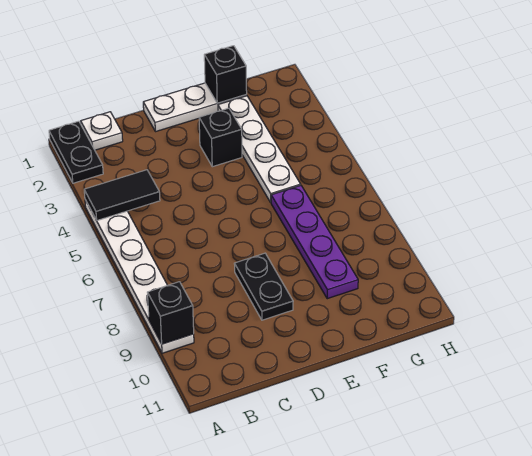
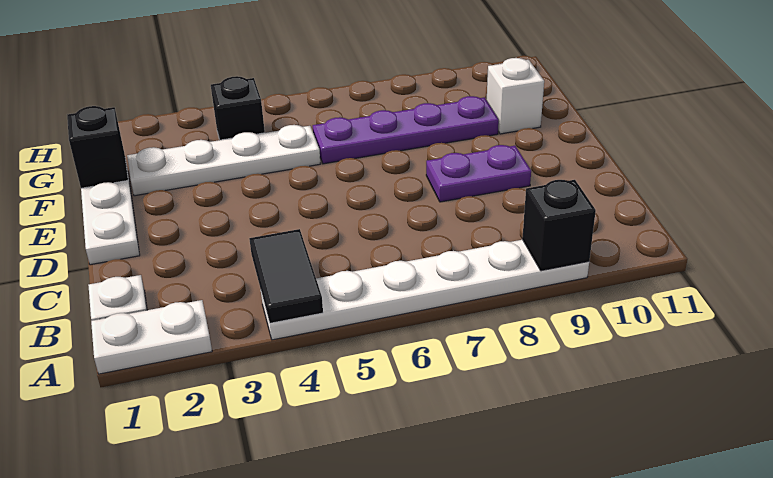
black 1x2 plate [49,121,103,183] -> white 1x2 plate [91,300,212,374]
black 1x2 plate [234,253,293,320] -> purple 1x2 plate [426,145,531,202]
black 1x1 brick [199,108,242,167] -> black 1x1 brick moved to [211,76,265,140]
none -> white 1x1 brick [487,58,544,134]

